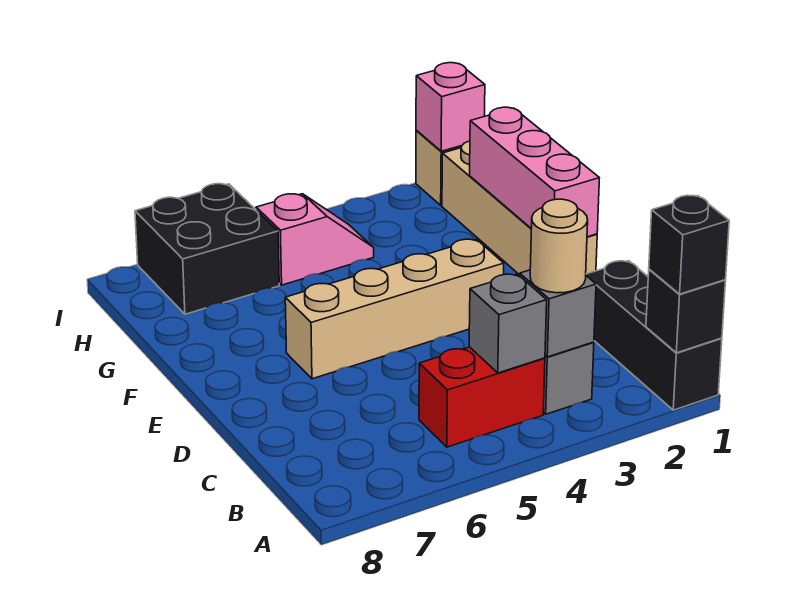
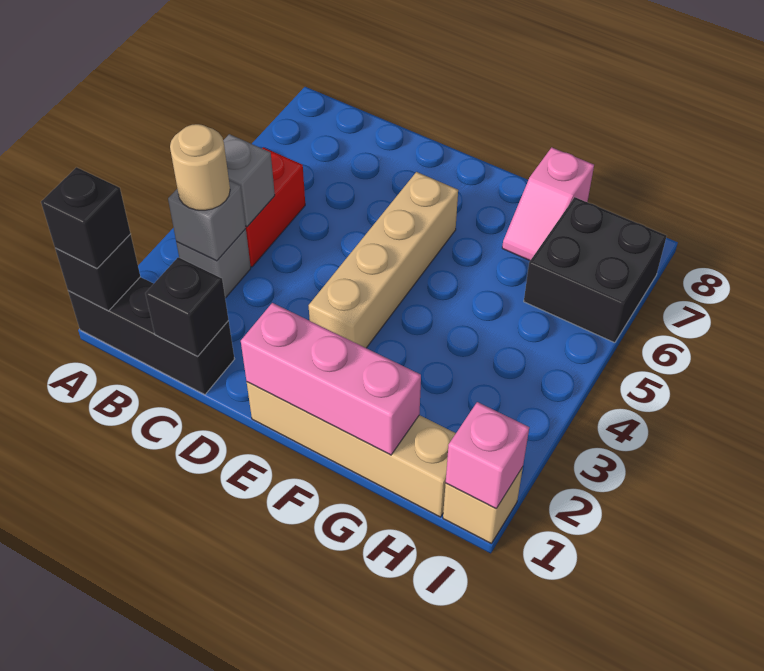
none -> black 1x1 brick [145,257,228,356]
pink 1x2 slope [256,194,374,285] -> pink 1x2 slope moved to [502,147,594,261]

